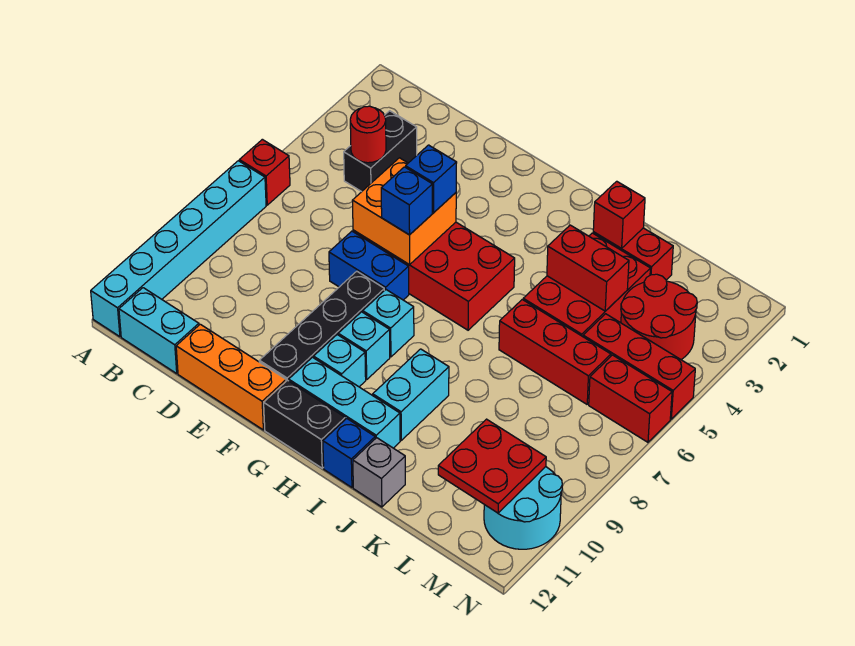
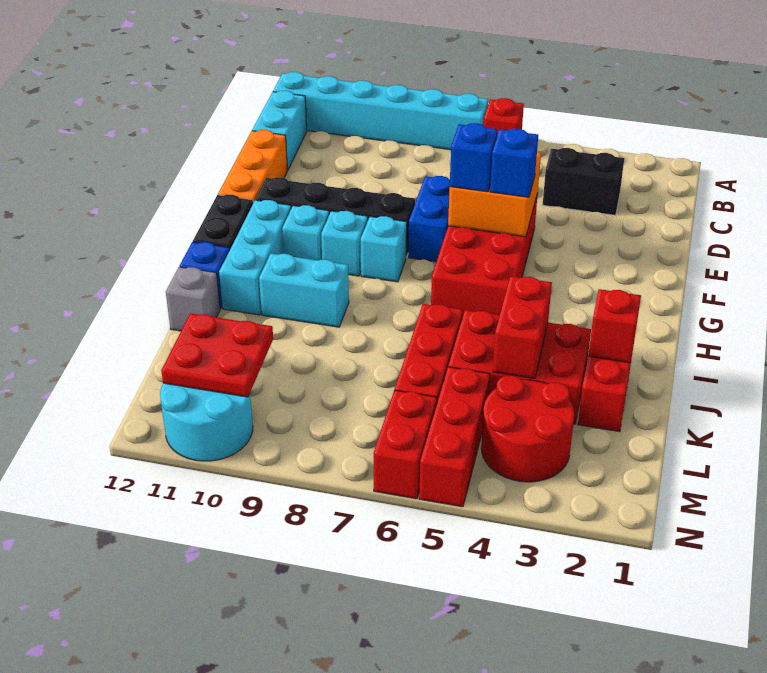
red 1x1 round brick [350,106,386,163] -> none

